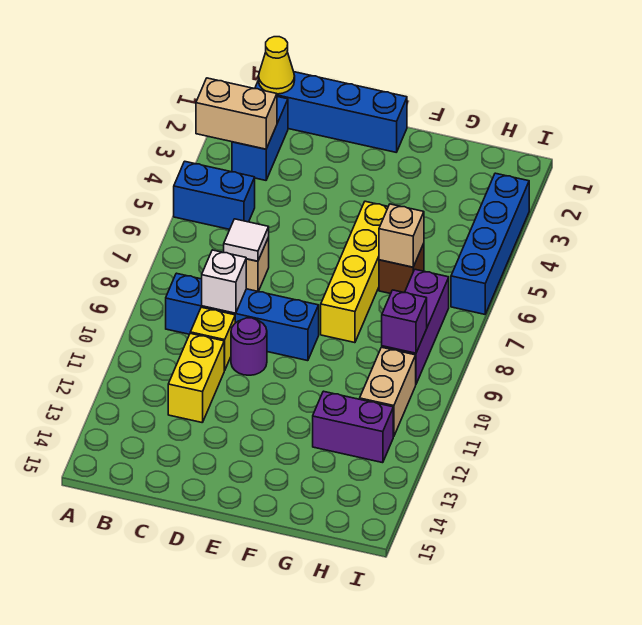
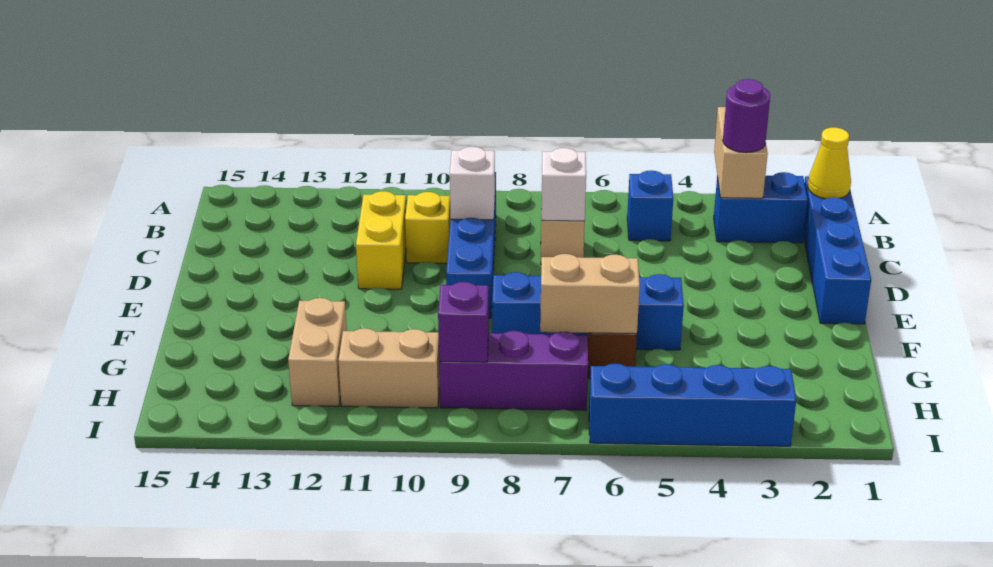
blue 1x2 brick [174,161,255,229] -> blue 1x1 brick [627,171,673,241]
white 1x1 tile [224,219,269,261] -> white 1x1 brick [541,148,586,221]
yellow 1x2 brick [168,333,225,423] -> yellow 1x2 brick turned to [356,191,406,289]
purple 1x1 round brick [231,318,267,375] -> purple 1x1 round brick moved to [723,79,770,153]
yellow 1x4 brick [321,201,388,343] -> blue 1x4 brick [492,272,684,350]
tan 1x1 brick [379,204,424,267] -> tan 1x2 brick [540,254,640,334]
purple 1x2 brick [313,391,393,463] -> tan 1x2 brick [288,298,347,406]

